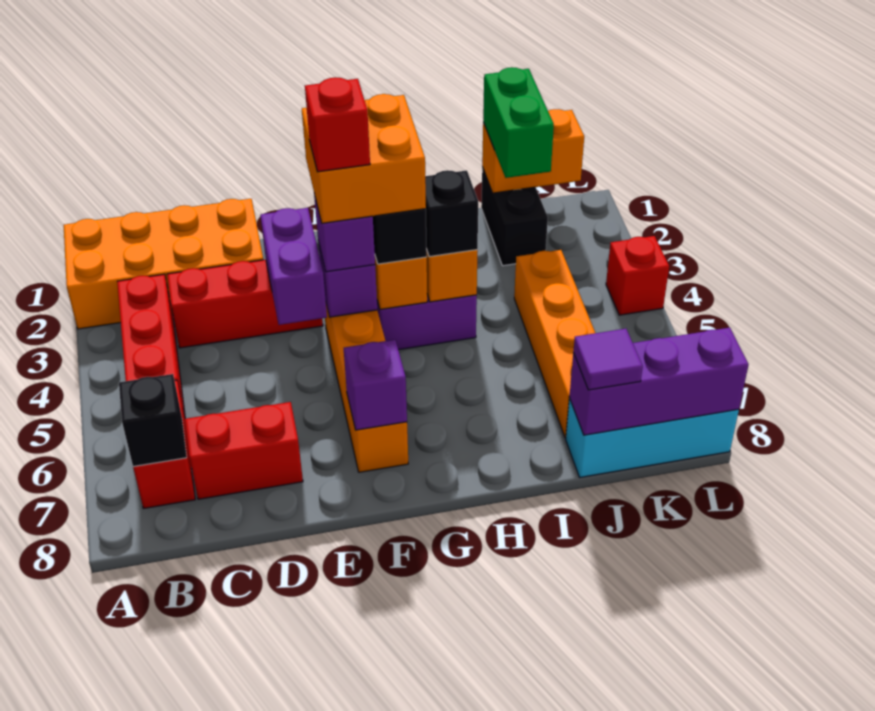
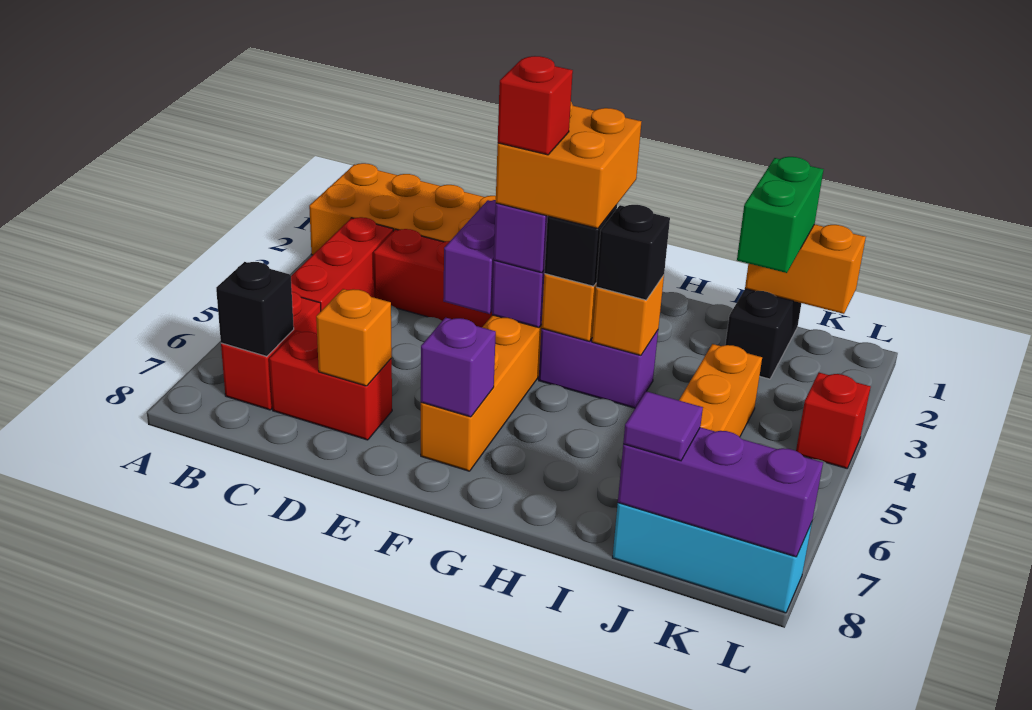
none -> orange 1x1 brick [316,289,392,386]

